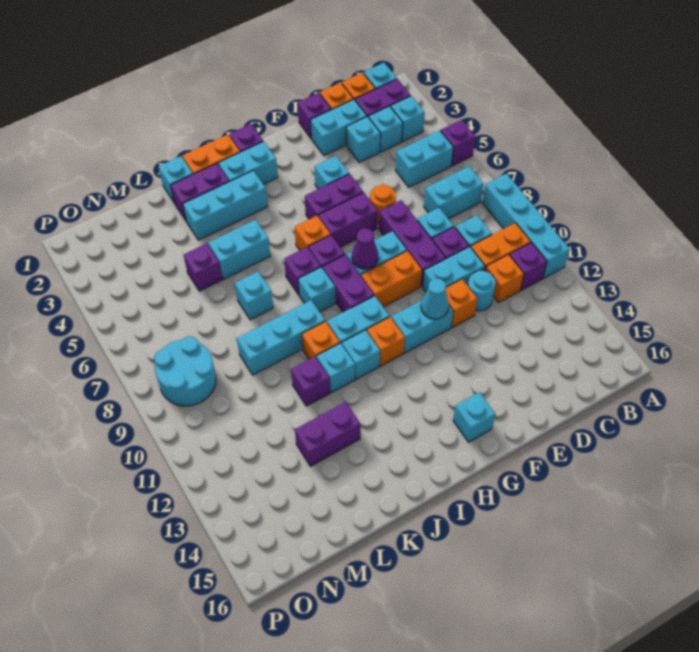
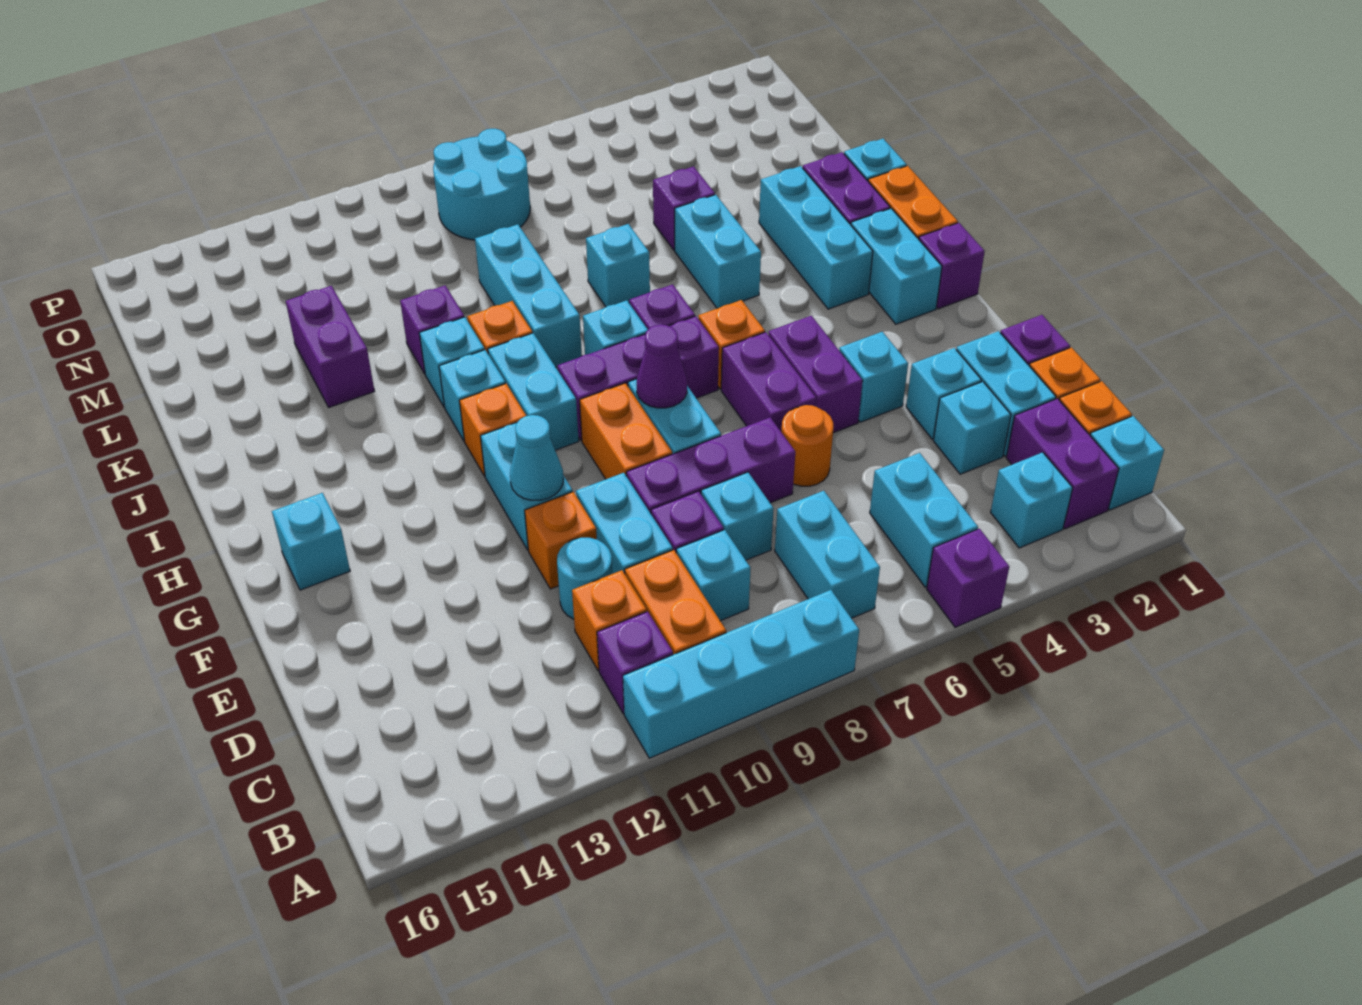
cyan 1x1 brick [369,106,403,152] -> cyan 1x1 brick moved to [906,348,982,439]

